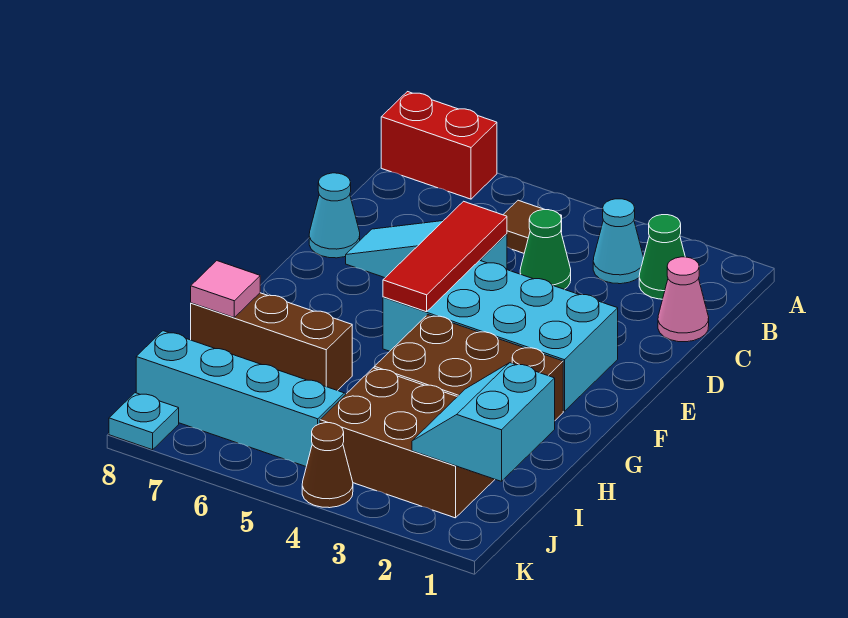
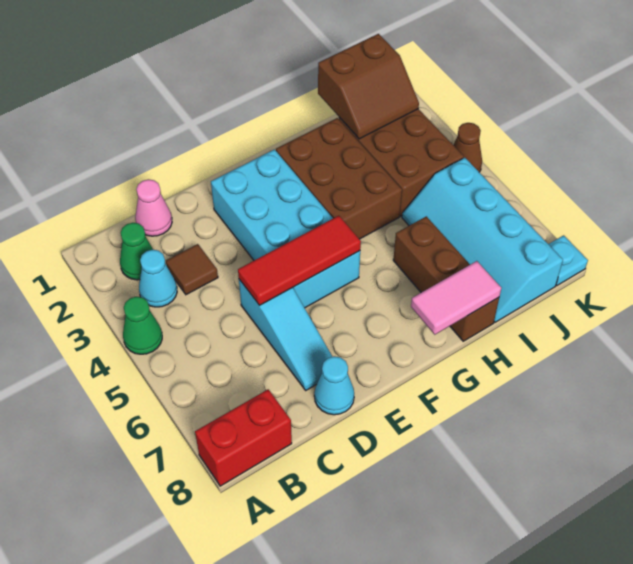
red 1x2 brick [381,92,497,199] -> red 1x2 brick turned to [195,389,292,486]
brown 1x1 tile [503,200,562,253] -> brown 1x1 tile moved to [166,244,218,295]
green 1x1 cone [520,209,571,289] -> green 1x1 cone moved to [123,297,162,354]
pink 1x1 tile [191,261,260,317] -> pink 1x2 tile [411,261,501,335]
cyan 2x2 slope [412,363,555,481] -> brown 2x2 slope [318,34,419,139]

